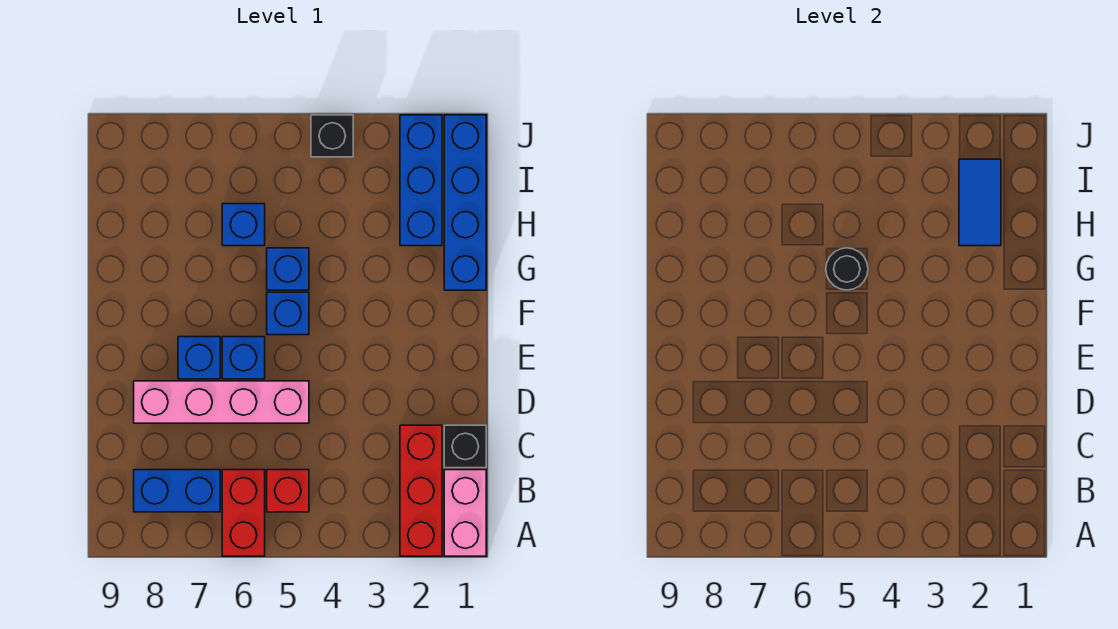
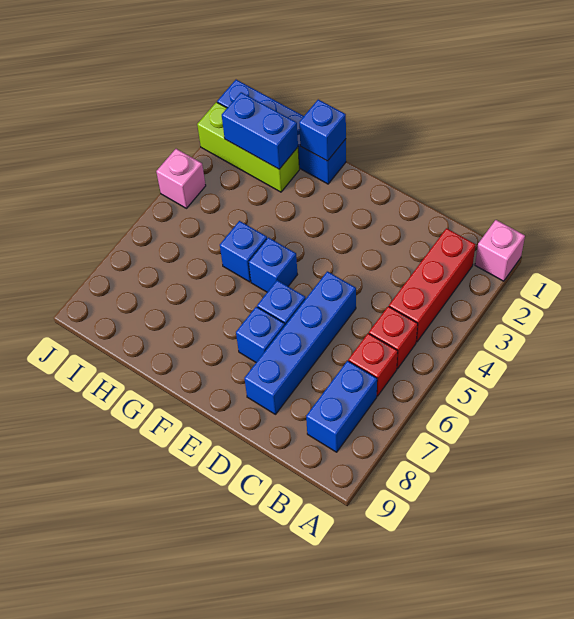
pink 1x2 brick [444,470,486,556] -> pink 1x1 brick [475,220,525,281]
red 1x3 brick [400,425,442,556] -> red 1x3 brick turned to [389,228,476,342]
red 1x2 brick [222,470,265,556] -> red 1x1 brick [348,333,398,396]
black 1x1 brick [444,425,486,468] -> none
pink 1x4 brick [134,381,309,423] -> blue 1x4 brick [244,271,356,414]
black 1x1 round brick [826,248,868,290] -> none
blue 1x3 brick [400,115,442,246] -> lime 1x3 brick [197,102,299,192]
blue 1x2 tile [959,159,1001,246] -> blue 1x2 brick [222,92,298,169]
blue 1x1 brick [222,204,265,246] -> blue 1x1 brick moved to [299,100,346,161]
black 1x1 brick [311,115,353,157] -> pink 1x1 brick [156,149,206,208]

